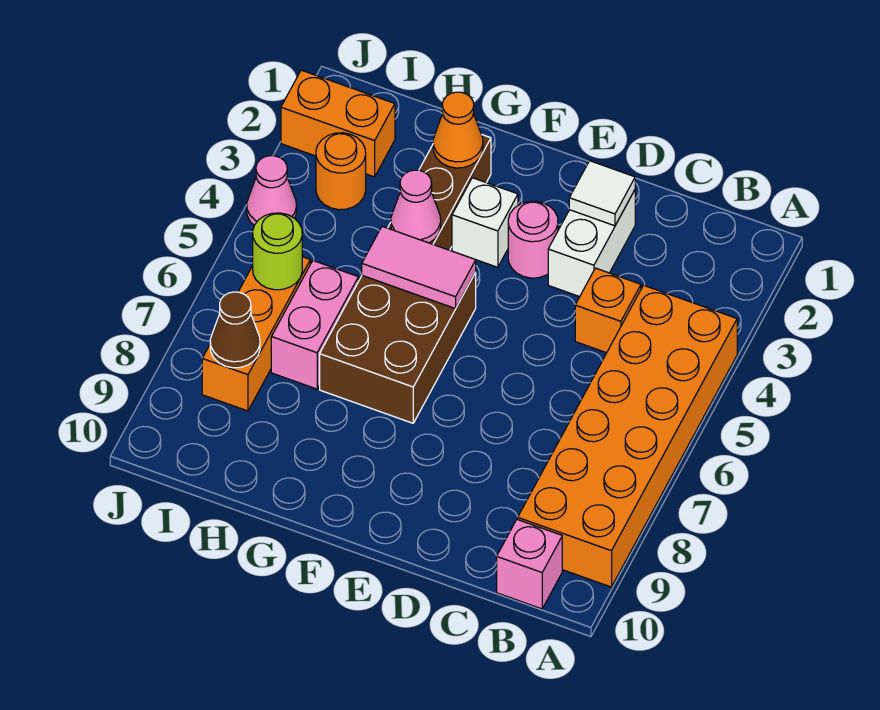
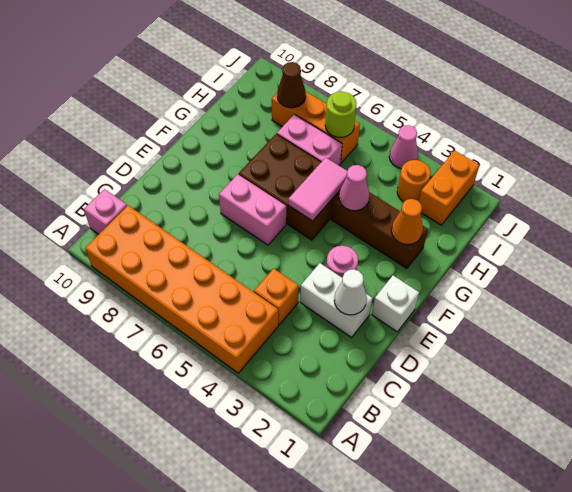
white 1x1 tile [569,161,635,226] -> white 1x1 cone [334,269,367,315]
none -> pink 1x2 brick [219,174,286,245]
white 1x1 brick [452,178,518,267] -> white 1x1 brick moved to [372,275,419,332]

